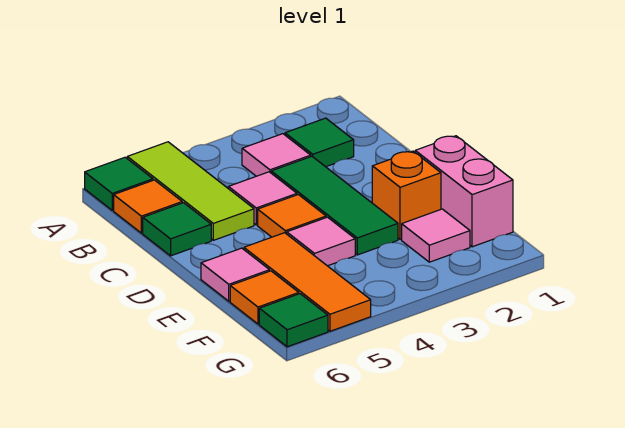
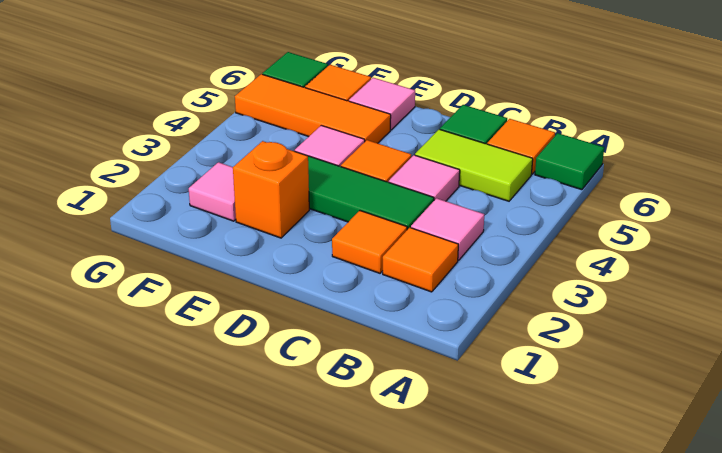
lime 1x3 tile [127,142,254,240] -> lime 1x2 tile [415,129,533,201]
green 1x1 tile [285,118,354,167] -> orange 1x1 tile [383,228,458,292]
none -> orange 1x1 tile [332,211,407,273]
pink 1x2 brick [415,136,513,247] -> none

